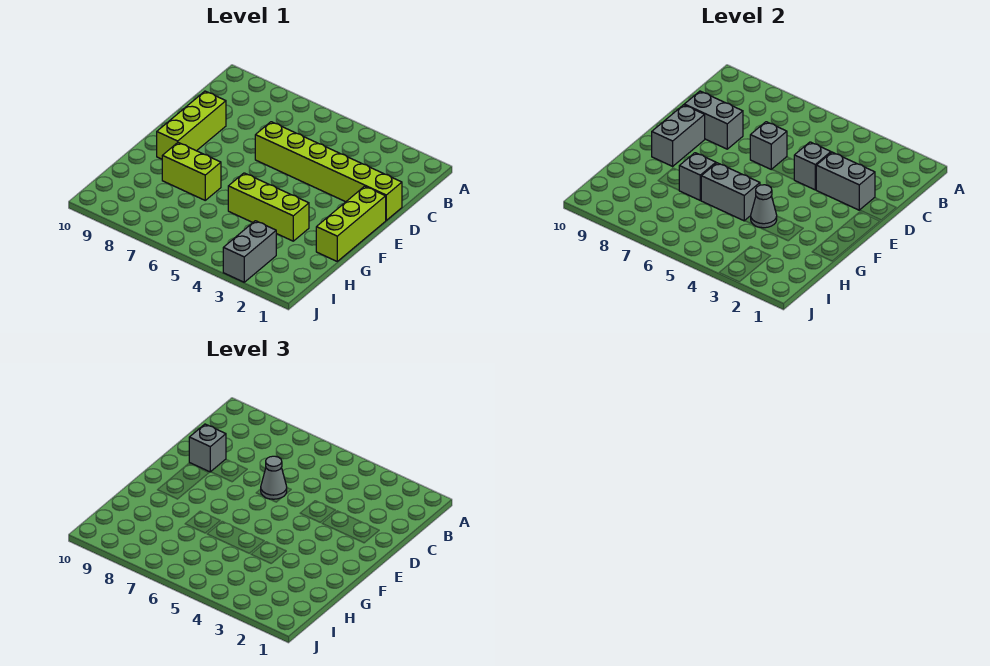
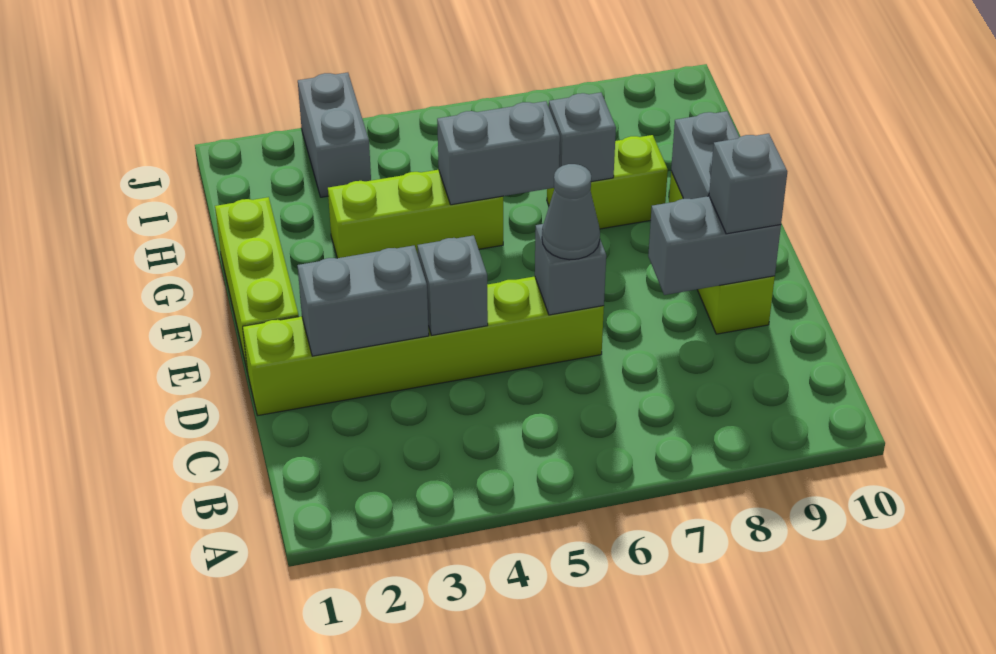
grey 1x1 cone [751,185,777,228] -> none

